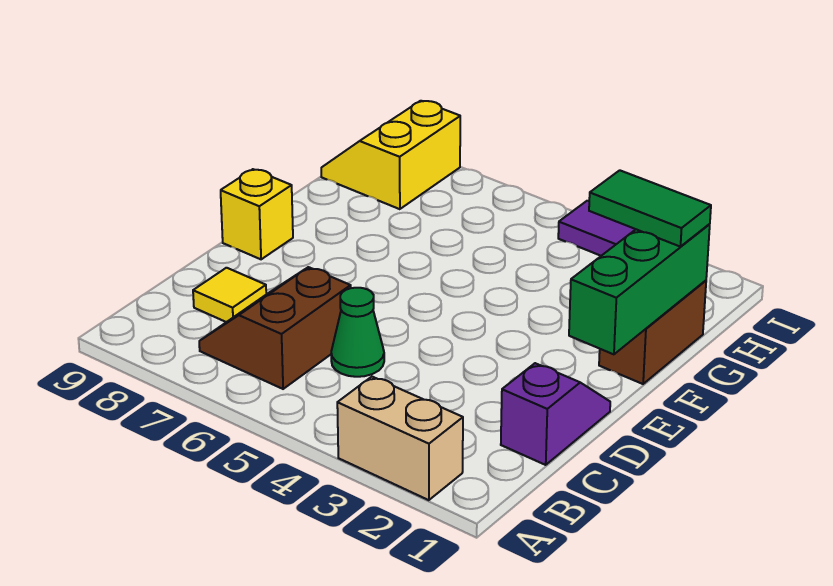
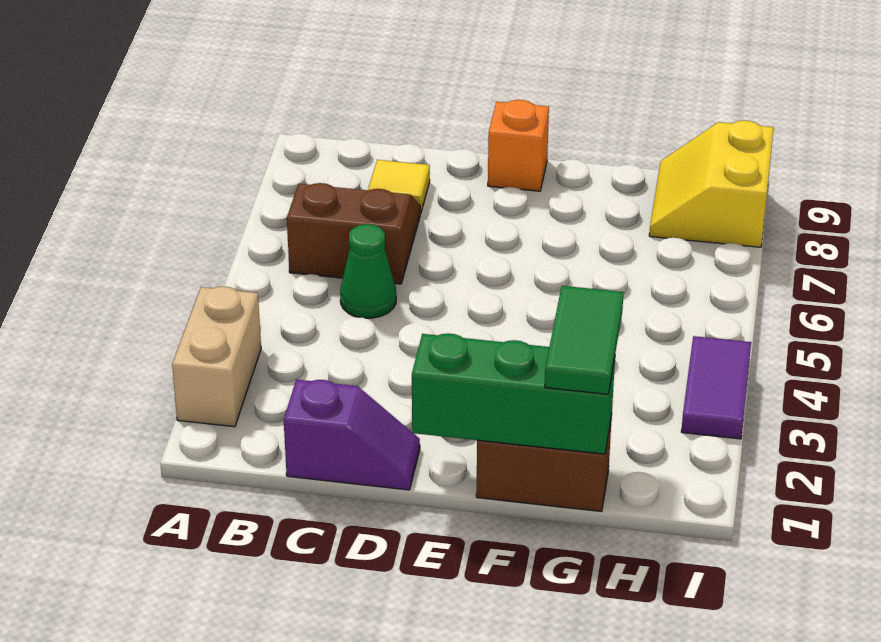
yellow 1x1 brick [221,169,293,259] -> orange 1x1 brick [488,100,549,191]
yellow 2x2 slope [321,101,460,209] -> yellow 2x2 slope turned to [649,120,774,247]

